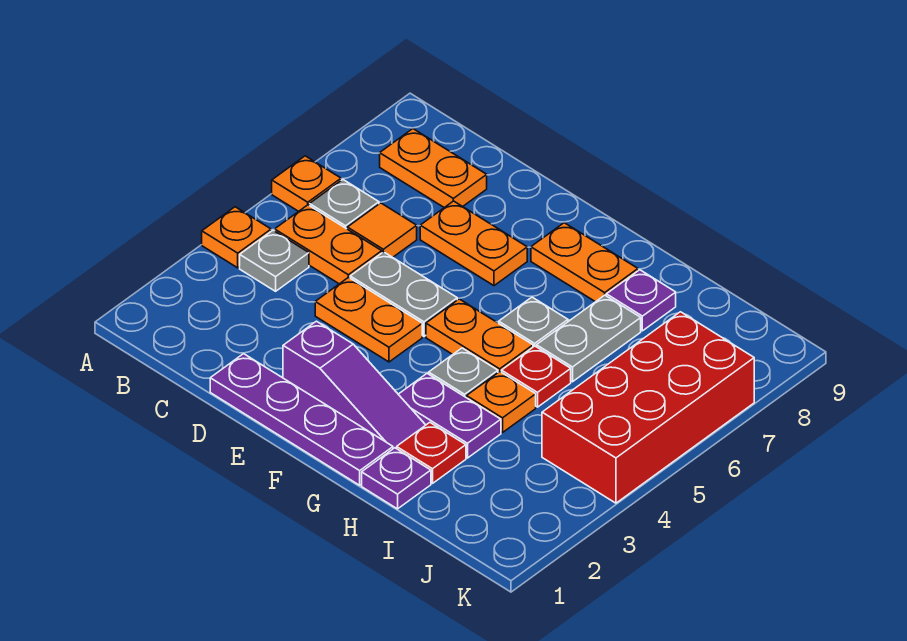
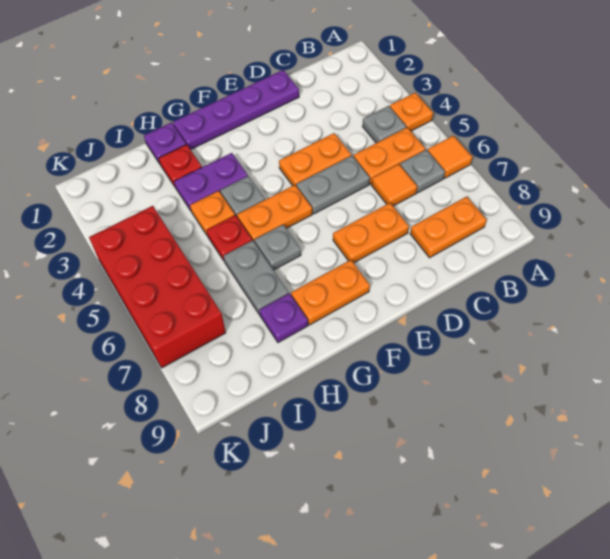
orange 1x1 plate [272,156,341,211] -> orange 1x1 tile [427,136,472,178]
purple 1x3 slope [283,321,425,449] -> none

